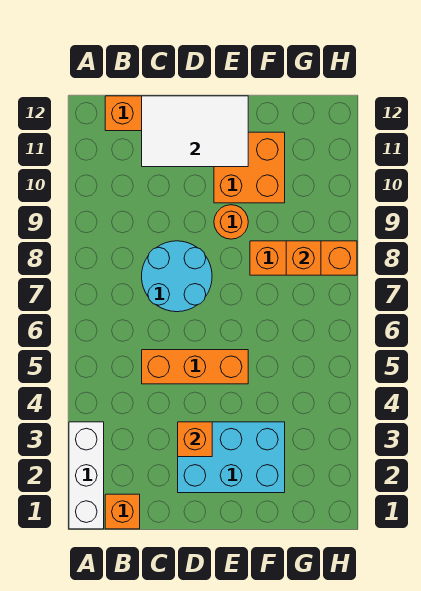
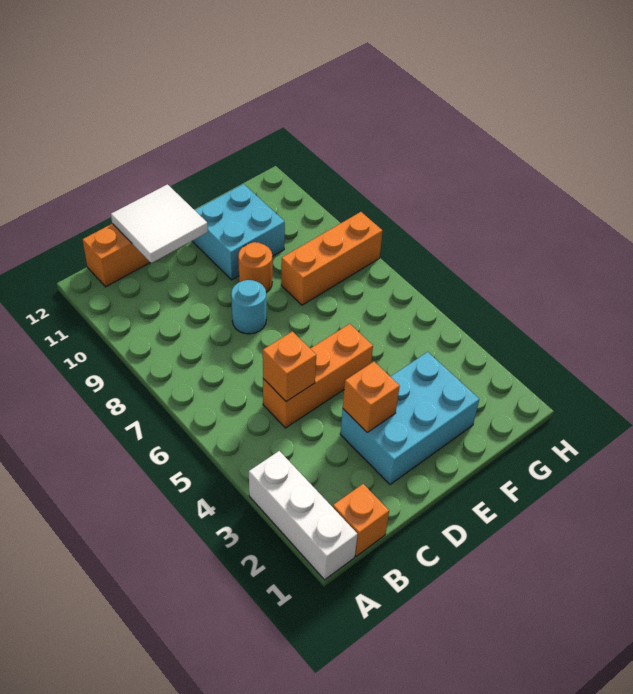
cyan 2x2 round brick [142,241,212,312] -> cyan 1x1 round brick [231,280,266,334]
white 2x3 tile [142,96,248,167] -> white 2x2 tile [111,184,208,263]
orange 2x2 brick [214,132,285,203] -> cyan 2x2 brick [192,184,285,280]
orange 1x1 brick [286,241,321,275] -> orange 1x1 brick moved to [263,331,316,401]

